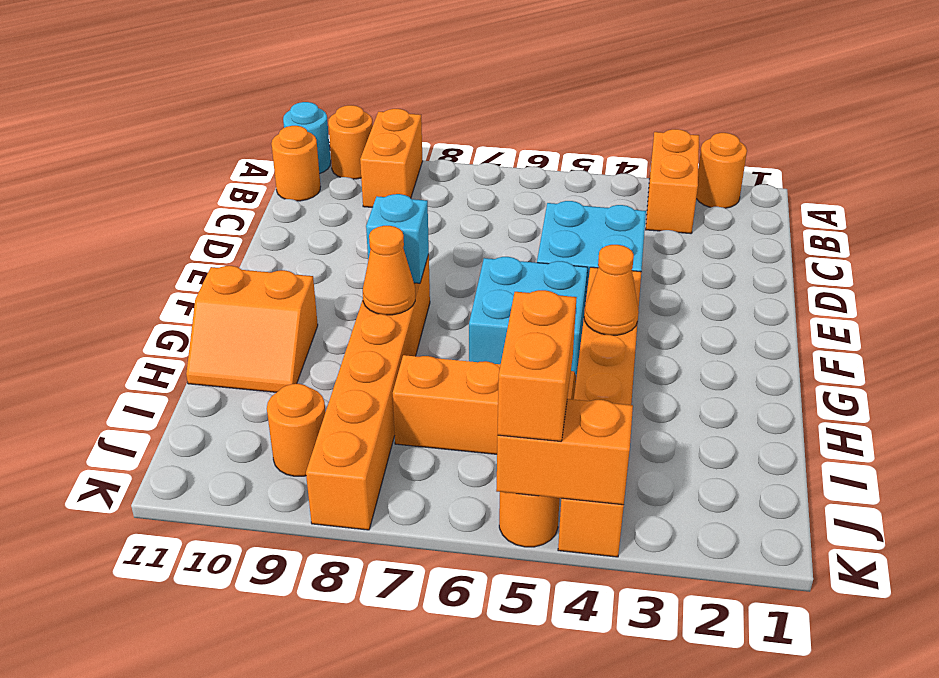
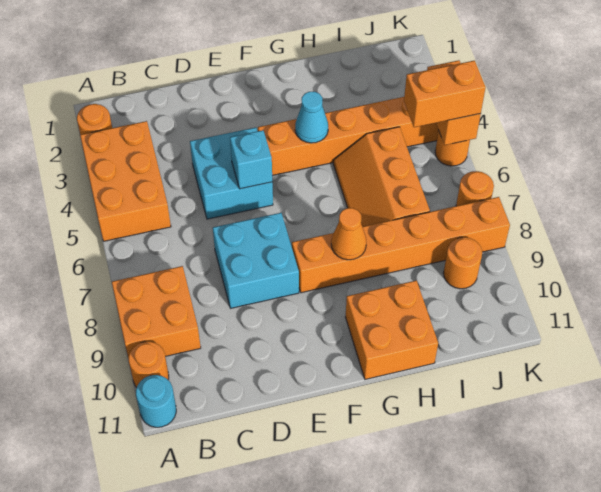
orange 1x2 brick [646,129,699,234] -> orange 2x3 brick [80,121,171,241]
orange 1x2 brick [360,109,423,207] -> orange 2x2 brick [112,266,201,359]
orange 1x1 round brick [271,126,321,201] -> orange 1x1 round brick moved to [456,171,494,206]
cyan 2x2 brick [469,257,588,377] -> cyan 2x2 brick moved to [213,213,299,308]
cyan 1x1 brick [366,194,429,283] -> cyan 1x1 brick moved to [230,130,272,189]
orange 1x1 cone [584,245,639,335] -> cyan 1x1 cone [295,92,328,143]
orange 2x2 slope [186,266,318,392] -> orange 2x2 brick [346,280,438,379]

